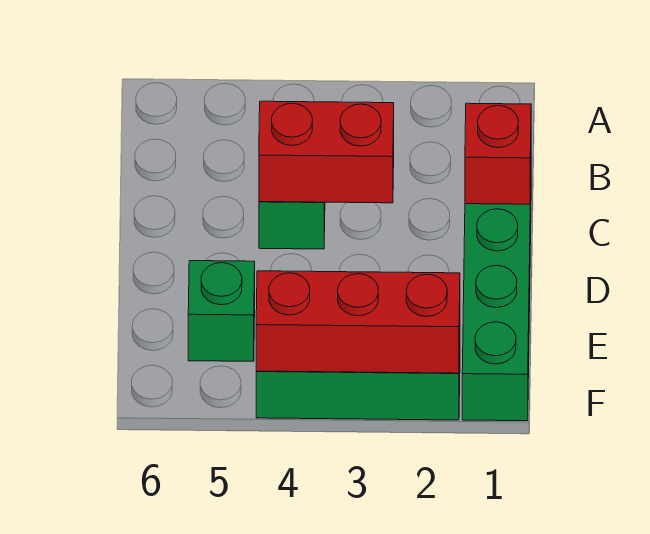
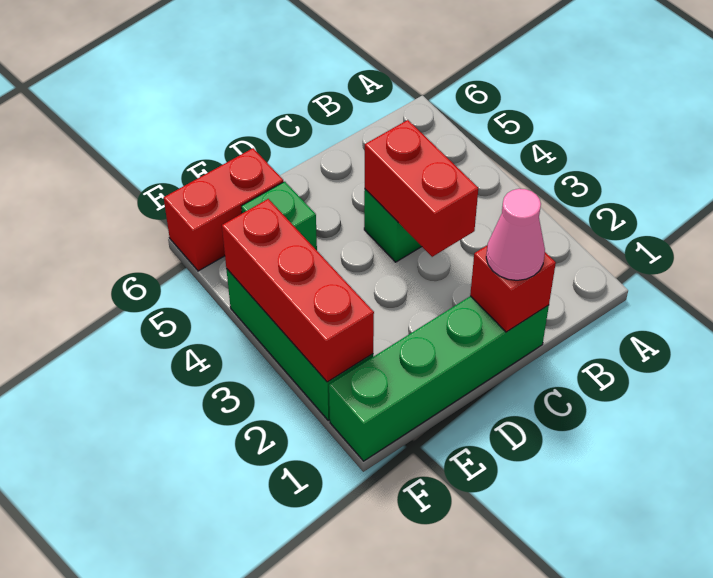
none -> pink 1x1 cone [486,189,545,280]
none -> red 1x2 brick [164,148,283,271]

